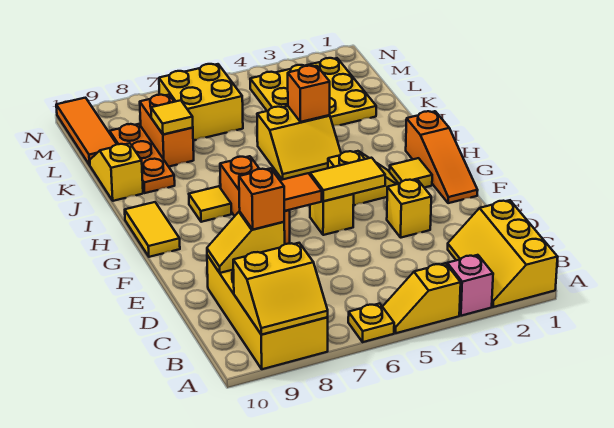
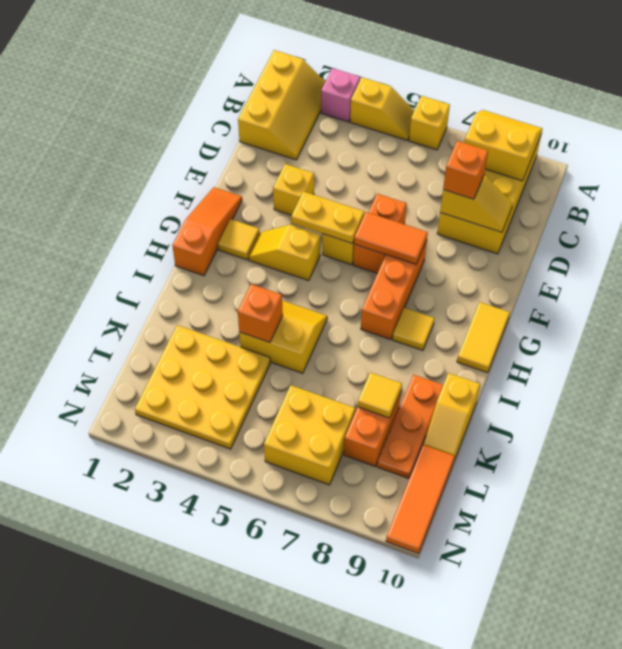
yellow 1x1 plate [348,303,394,342] -> yellow 1x1 brick [409,96,450,150]
none -> orange 1x2 brick [353,194,407,273]
yellow 1x2 tile [310,158,385,201] -> yellow 1x2 plate [291,191,364,243]

